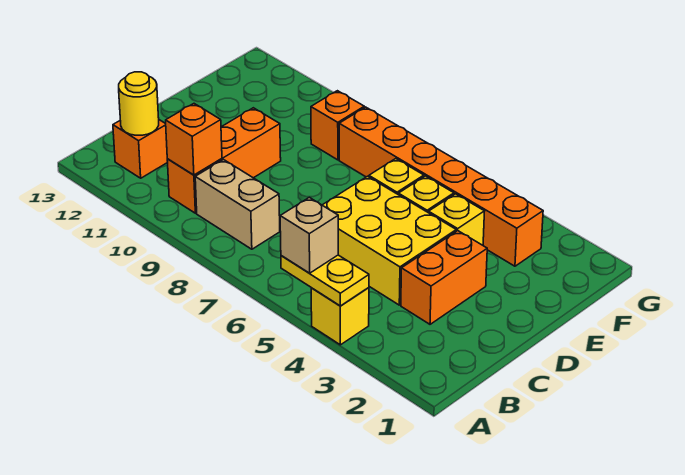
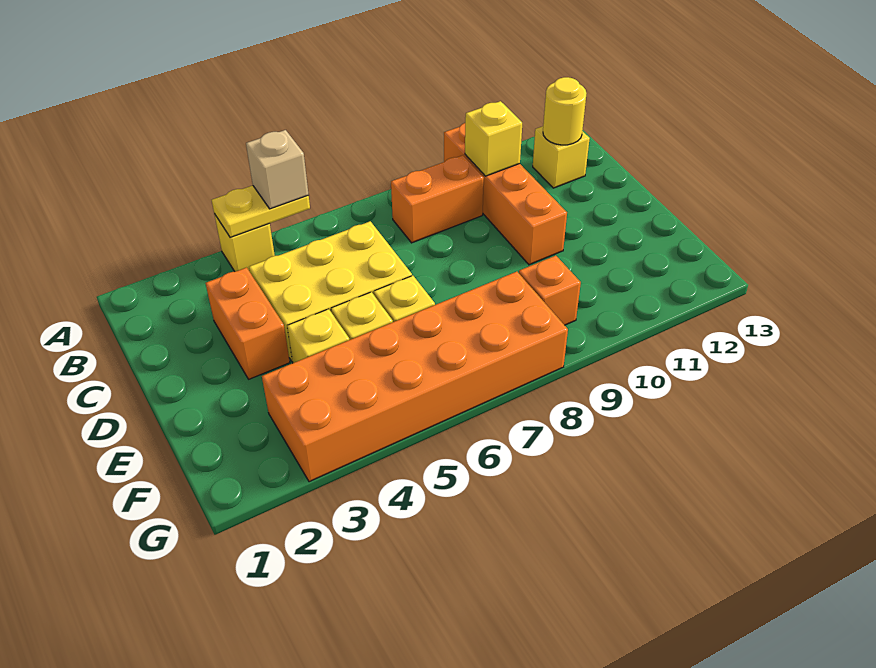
tan 1x2 brick [195,160,280,249] -> orange 1x2 brick [391,155,484,243]
orange 1x3 brick [167,108,281,213] -> orange 1x4 brick [444,123,567,265]
orange 1x1 brick [166,104,222,175] -> yellow 1x1 brick [465,101,522,176]
orange 1x1 brick [113,120,168,178] -> yellow 1x1 brick [533,126,590,188]
orange 1x6 brick [339,107,543,266] -> orange 2x6 brick [262,272,568,482]

